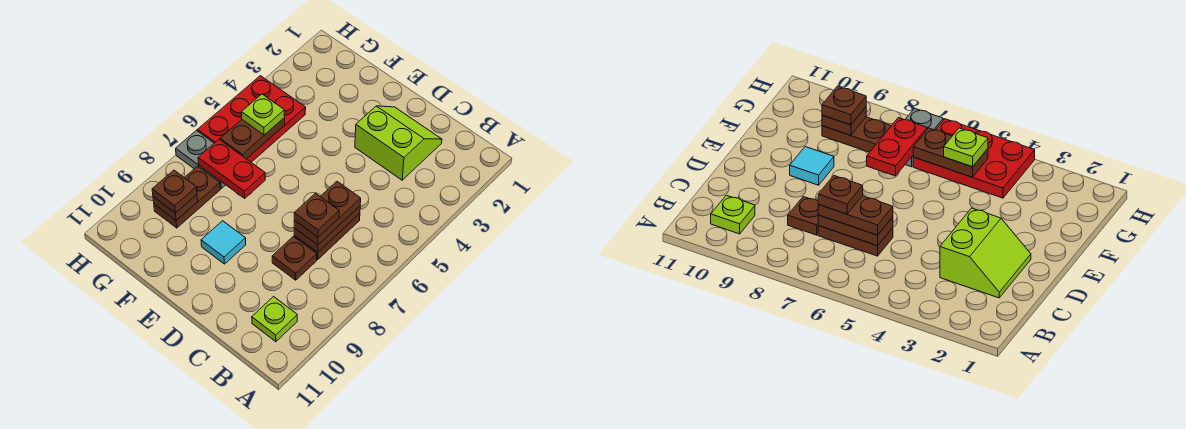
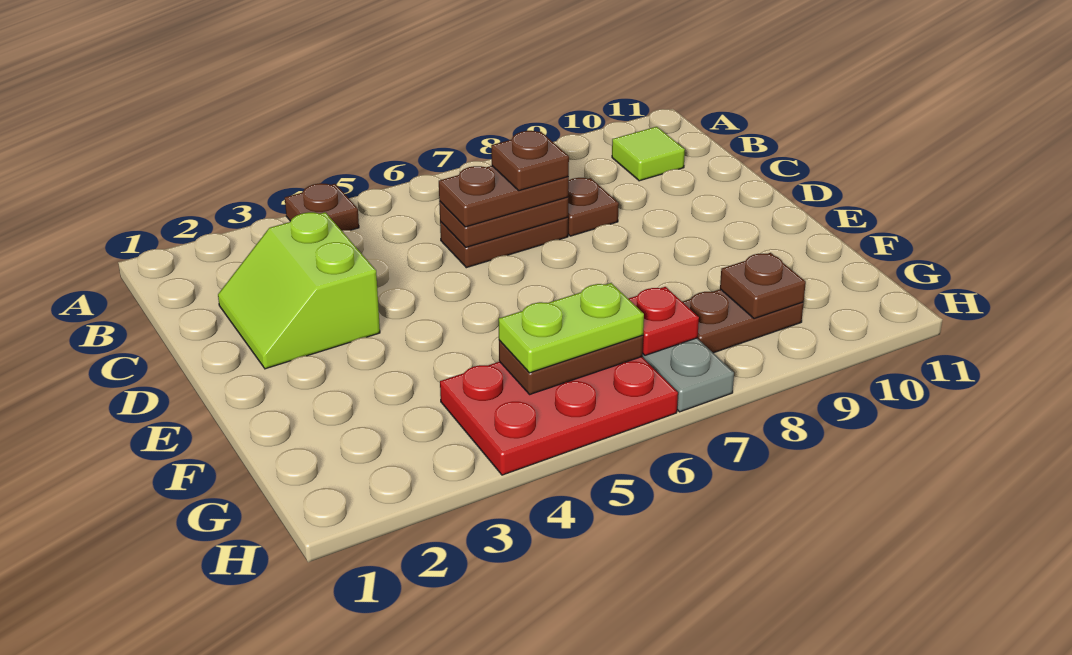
lime 1x1 plate [252,297,297,342] -> lime 1x1 tile [612,127,685,181]
cyan 1x1 tile [201,221,246,264] -> none
red 1x2 plate [198,140,265,198] -> red 1x1 plate [628,287,699,355]
lime 1x1 plate [242,94,285,135] -> lime 1x2 plate [499,283,644,373]
brown 1x1 plate [152,170,197,213] -> brown 1x1 plate moved to [285,183,359,231]

